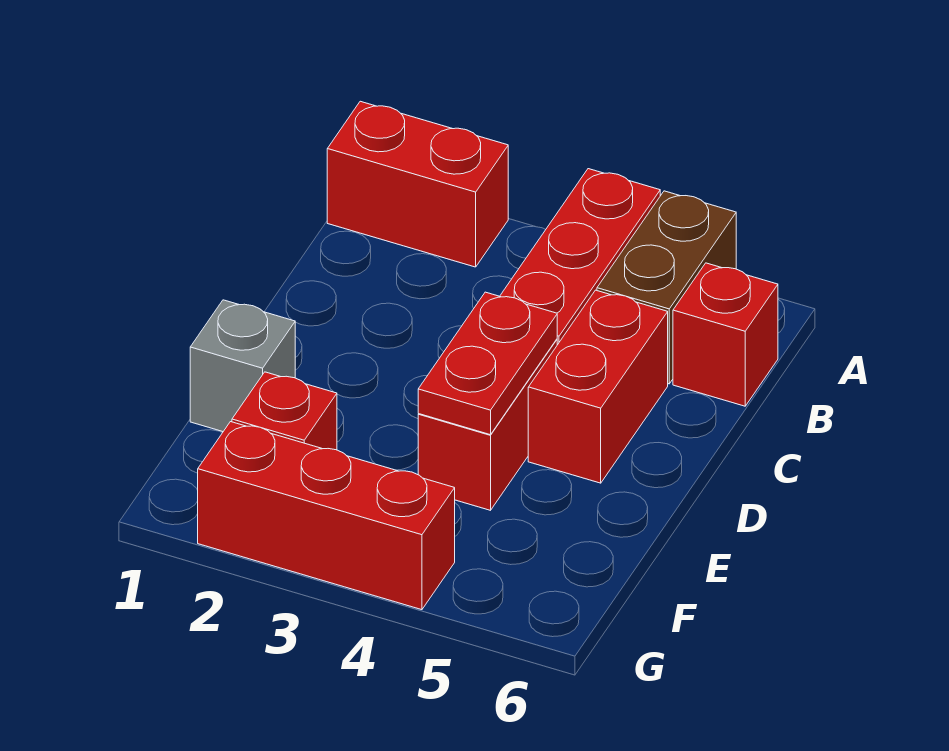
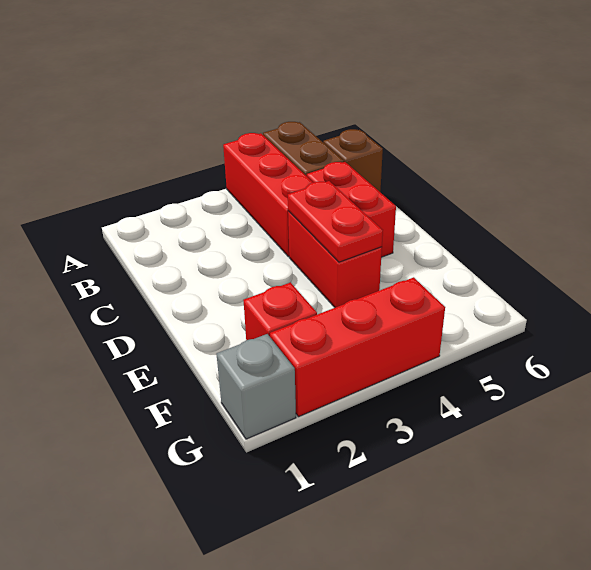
red 1x2 brick [327,101,508,267] -> none
red 1x1 brick [673,263,778,406] -> brown 1x1 brick [323,129,383,192]
grey 1x1 brick [190,300,295,432] -> grey 1x1 brick moved to [217,334,296,439]

